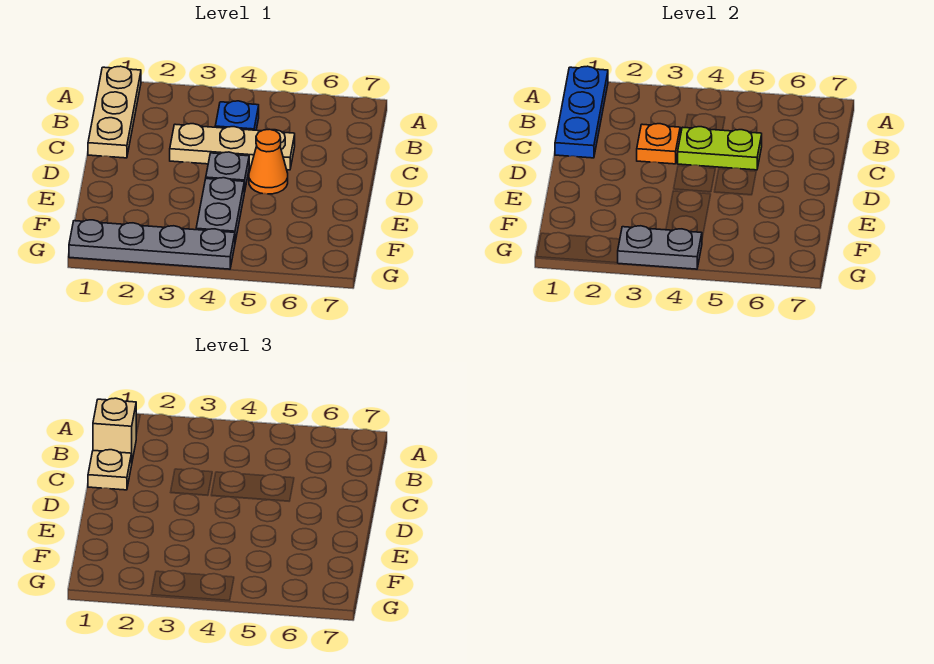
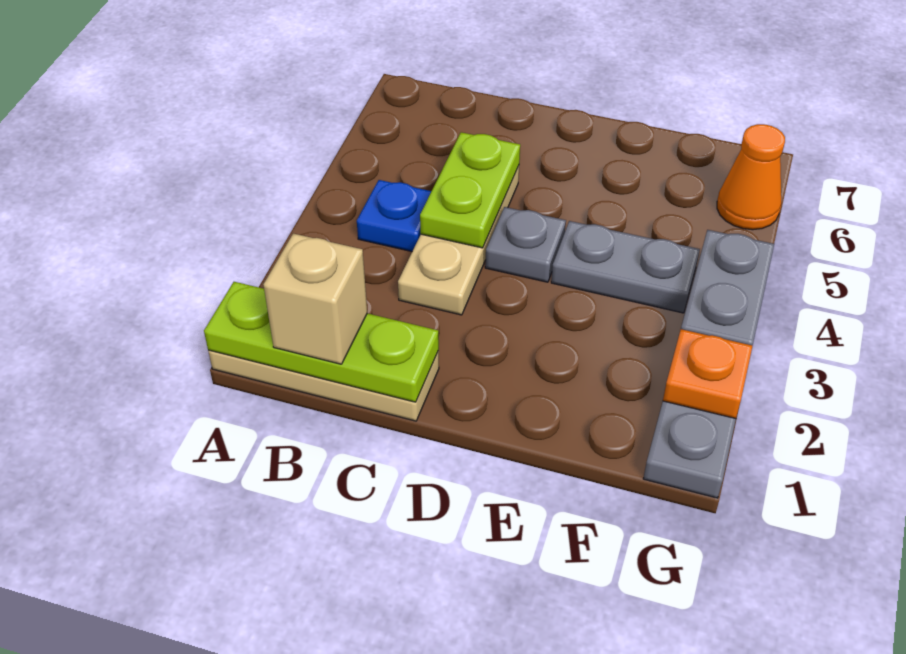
blue 1x3 plate [555,66,608,158] -> lime 1x3 plate [204,282,439,402]
tan 1x1 plate [88,450,132,490] -> none
orange 1x1 plate [637,124,680,164] -> orange 1x1 plate moved to [663,329,752,419]
orange 1x1 cone [249,129,288,194] -> orange 1x1 cone moved to [717,124,785,230]

